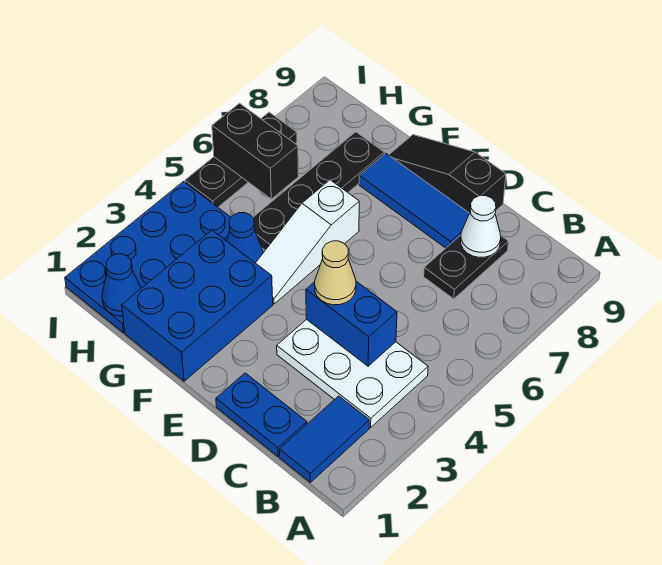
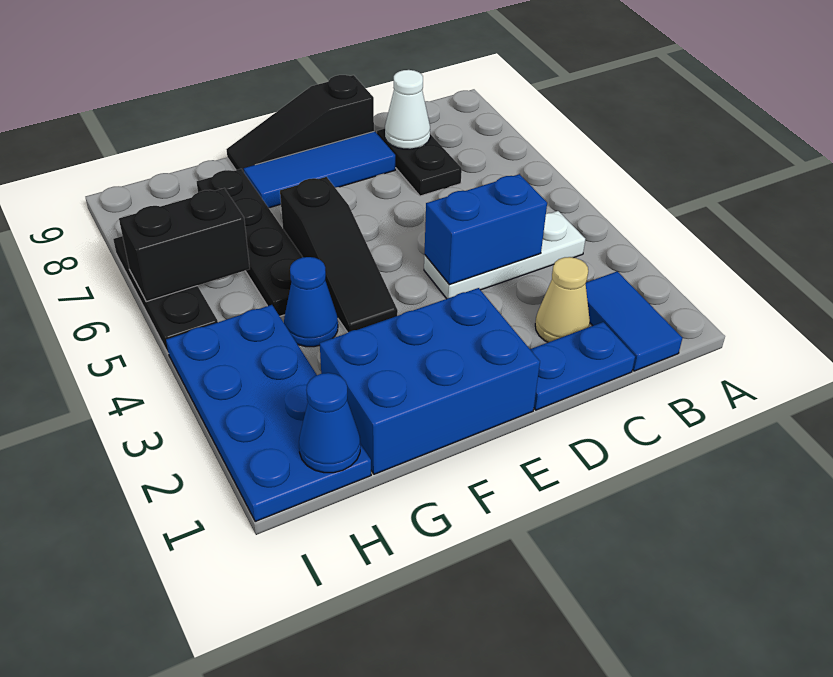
white 2x3 plate [277,319,428,427] -> white 1x3 plate [424,211,585,299]
tan 1x1 cone [315,241,356,305] -> tan 1x1 cone moved to [535,257,590,342]
blue 2x3 brick [122,230,273,381] -> blue 2x3 brick turned to [320,288,540,474]
white 1x3 slope [256,180,359,304] -> black 1x3 slope [280,177,398,332]

